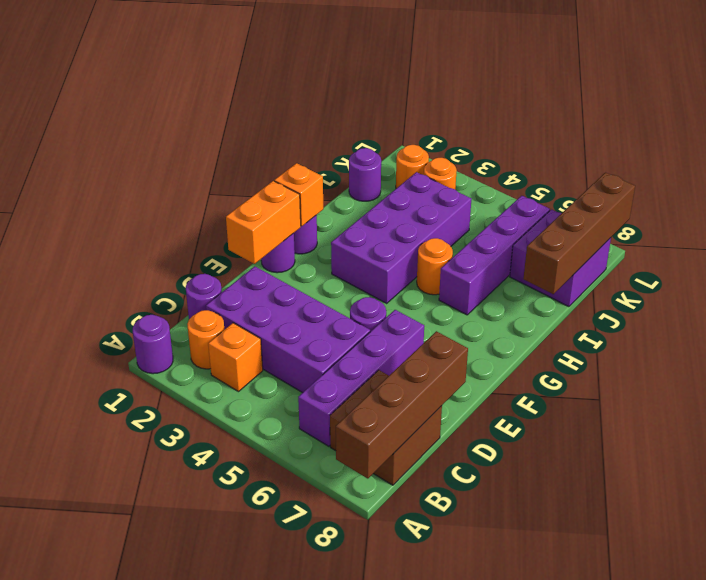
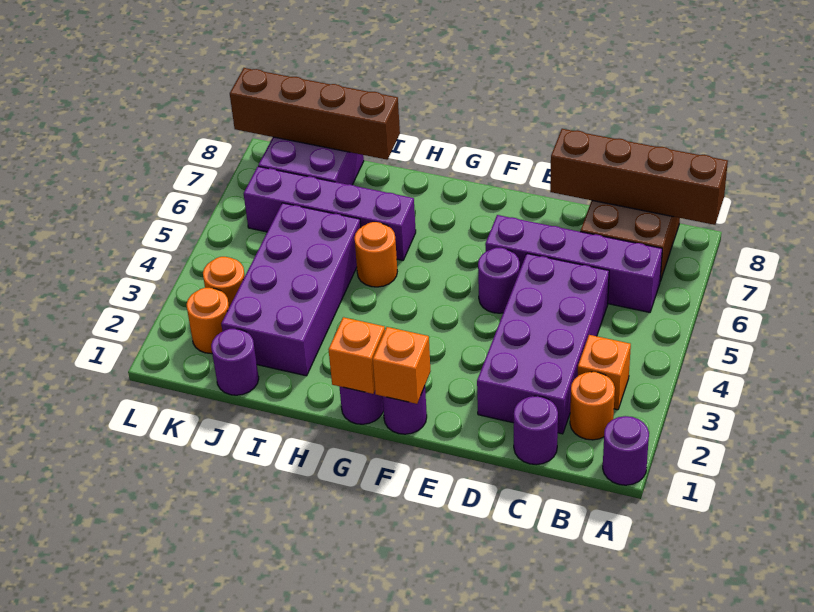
orange 1x2 brick [226,181,301,264] -> orange 1x1 brick [373,327,431,404]
purple 2x4 brick [331,172,471,303] -> purple 2x4 brick turned to [221,203,361,376]

